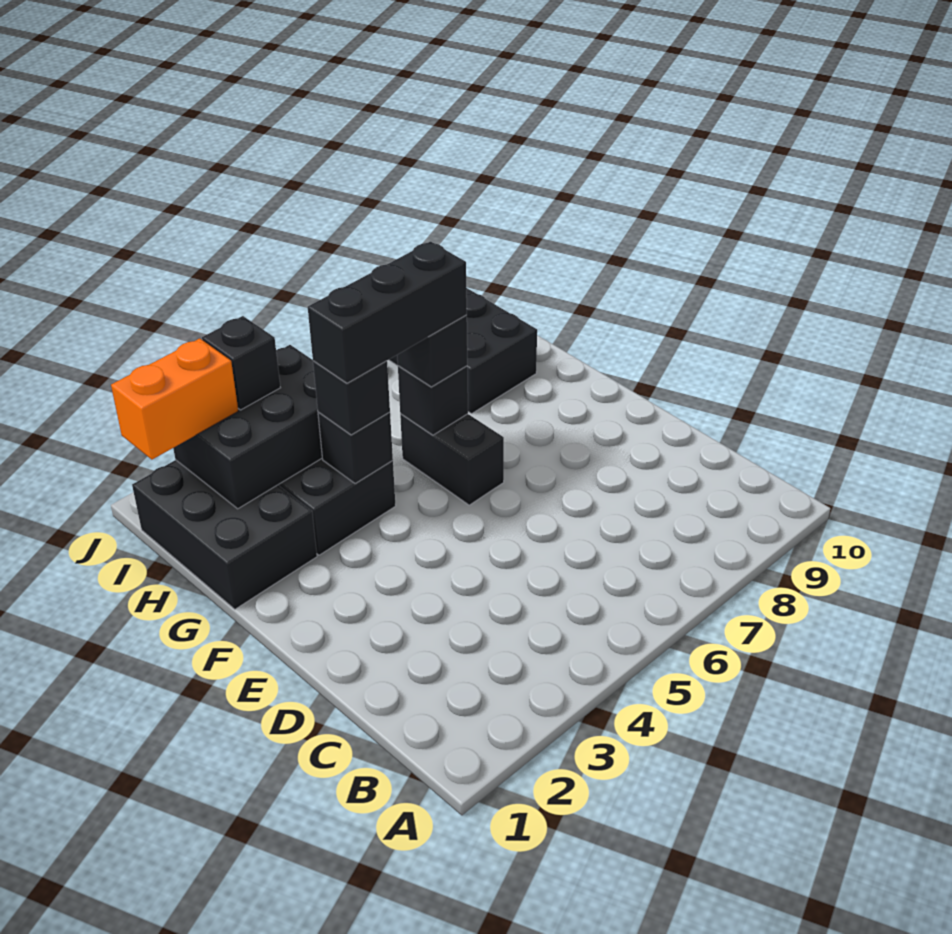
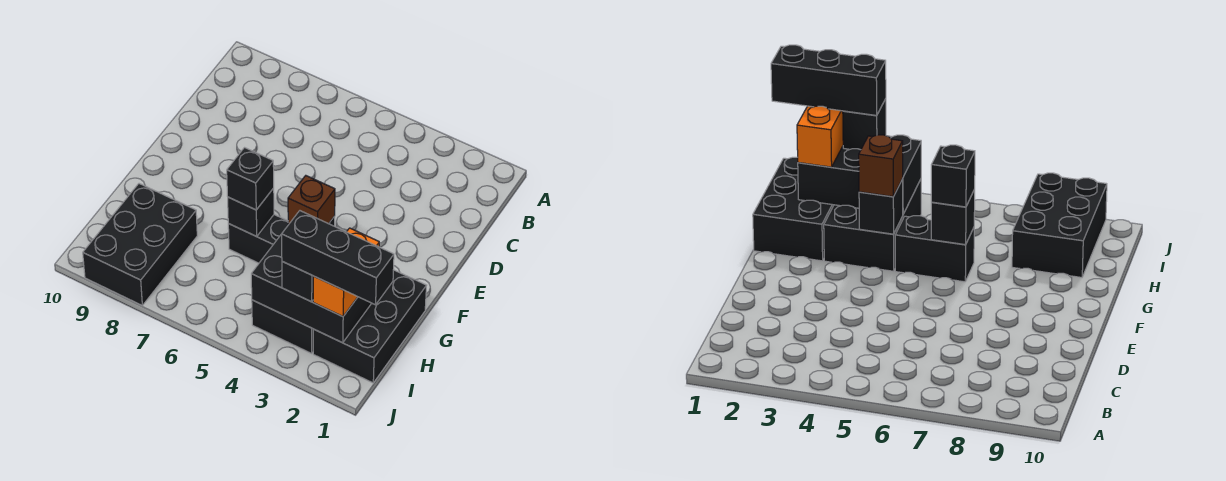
black 1x2 brick [400,414,504,505] -> black 1x2 brick turned to [228,215,288,263]
black 1x1 brick [313,361,390,435] -> brown 1x1 brick [288,176,335,225]
black 1x3 brick [308,242,467,383] -> black 1x3 brick moved to [282,211,394,305]
orange 1x2 brick [111,338,238,459] -> orange 1x2 brick turned to [313,228,379,317]

